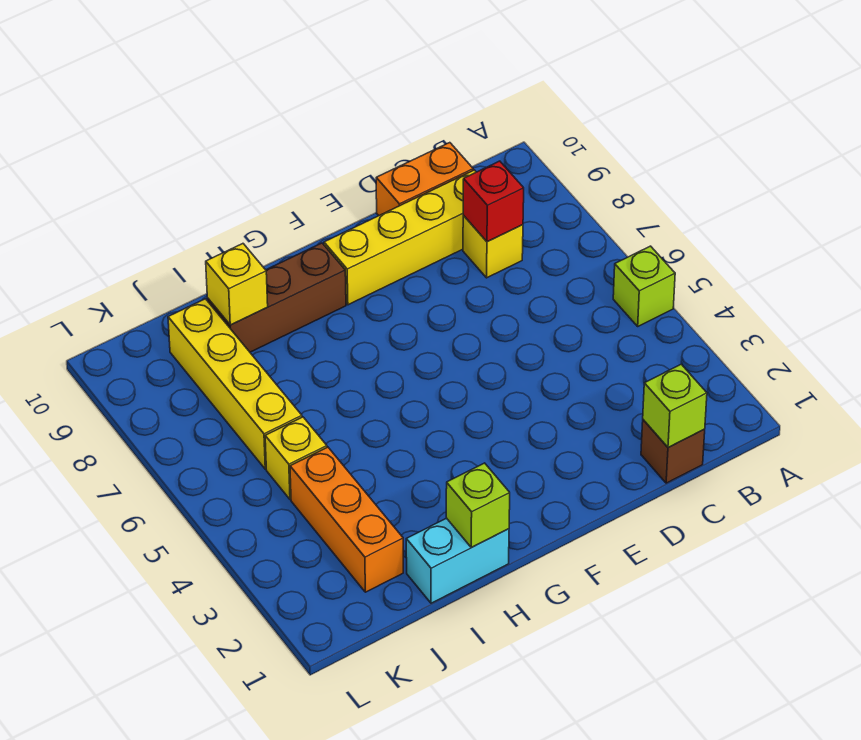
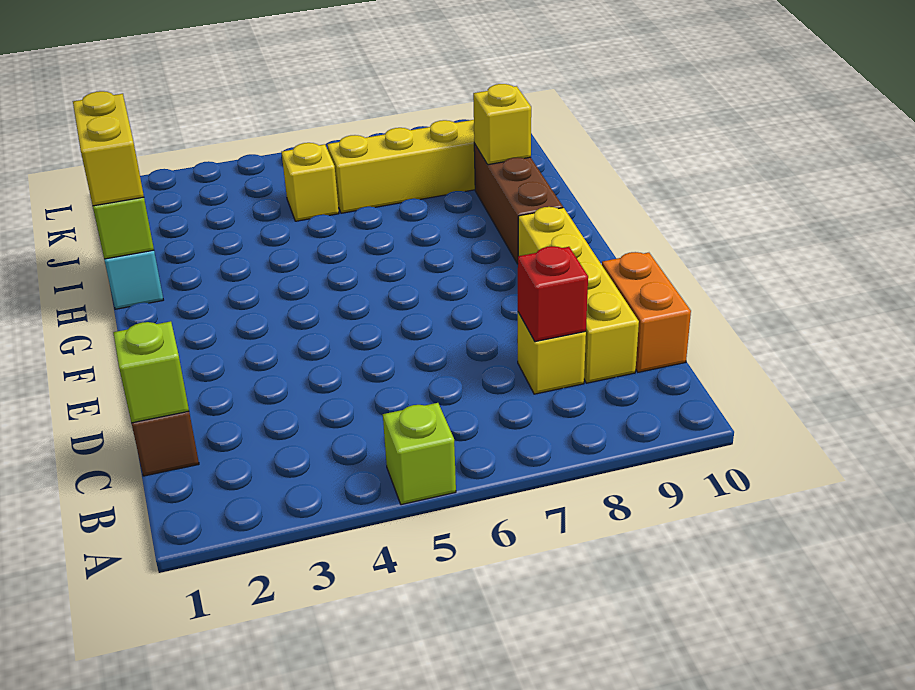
none -> yellow 1x2 brick [73,91,144,206]
orange 1x3 brick [290,447,403,592] -> none

